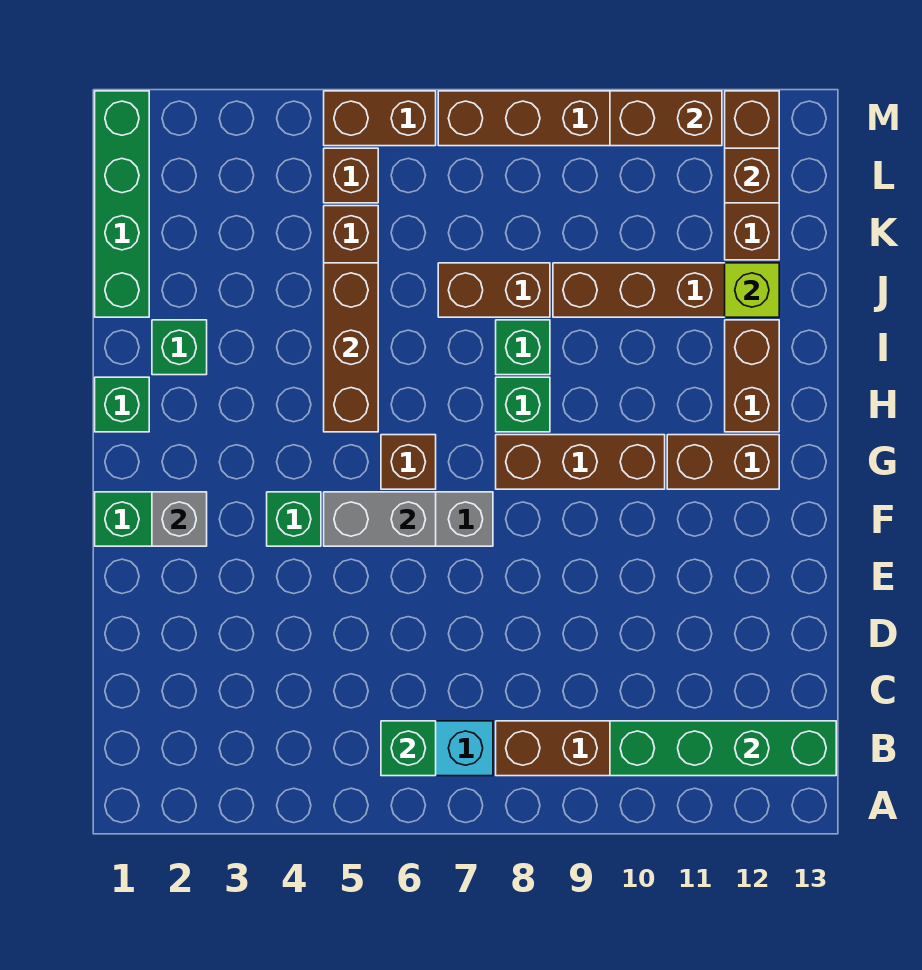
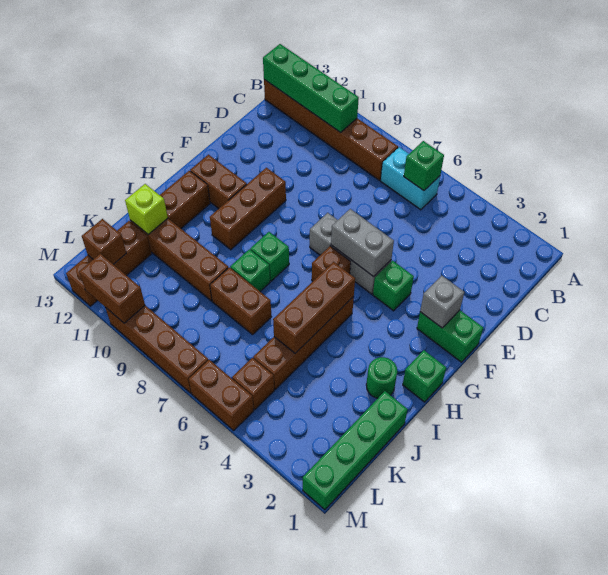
brown 1x3 brick [496,435,665,489] -> brown 1x3 brick turned to [210,168,286,250]
green 1x1 brick [152,320,207,375] -> green 1x1 round brick [366,357,397,398]

